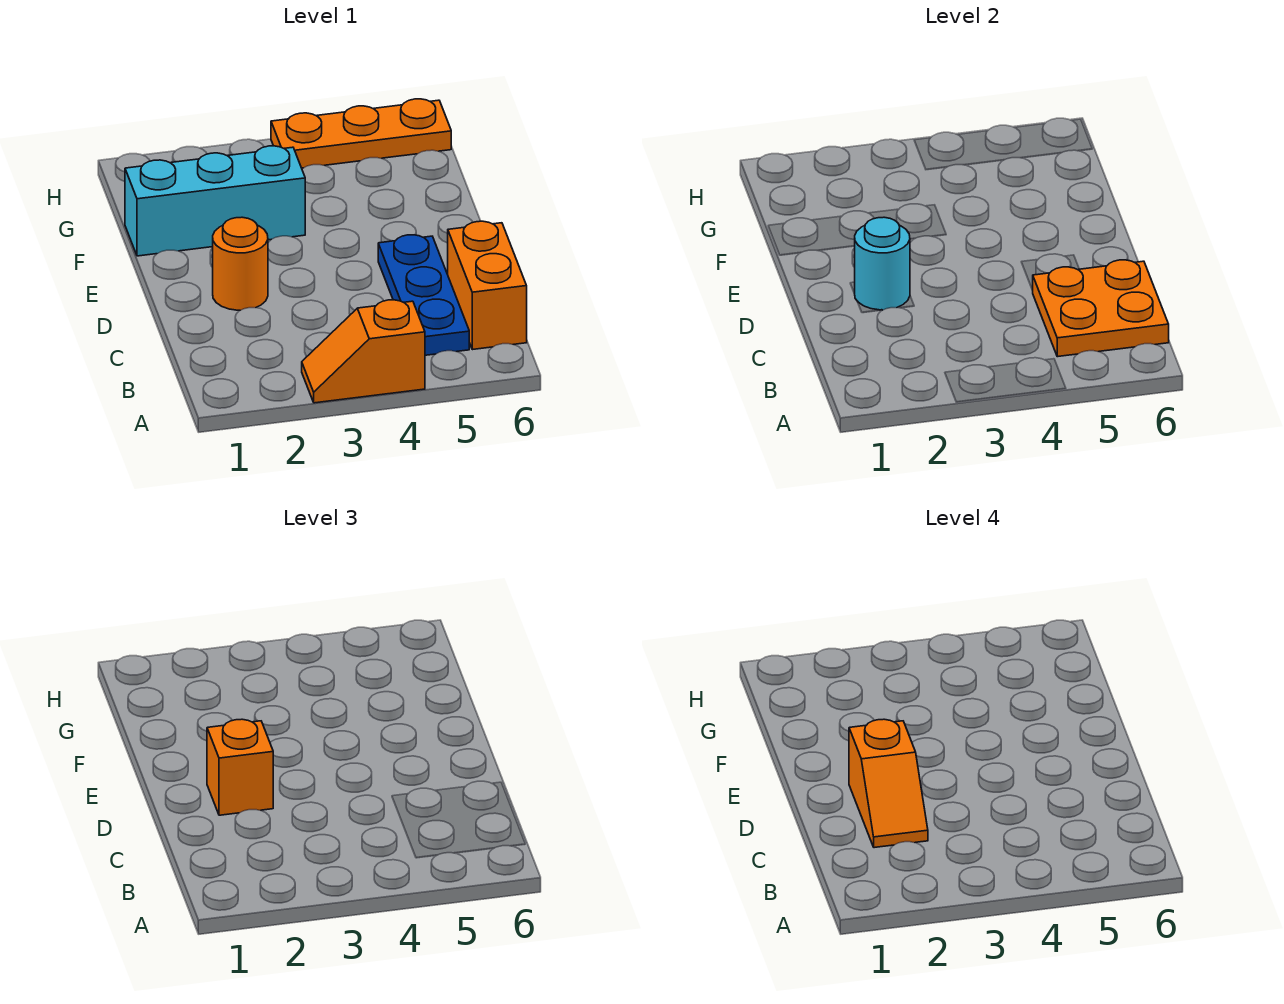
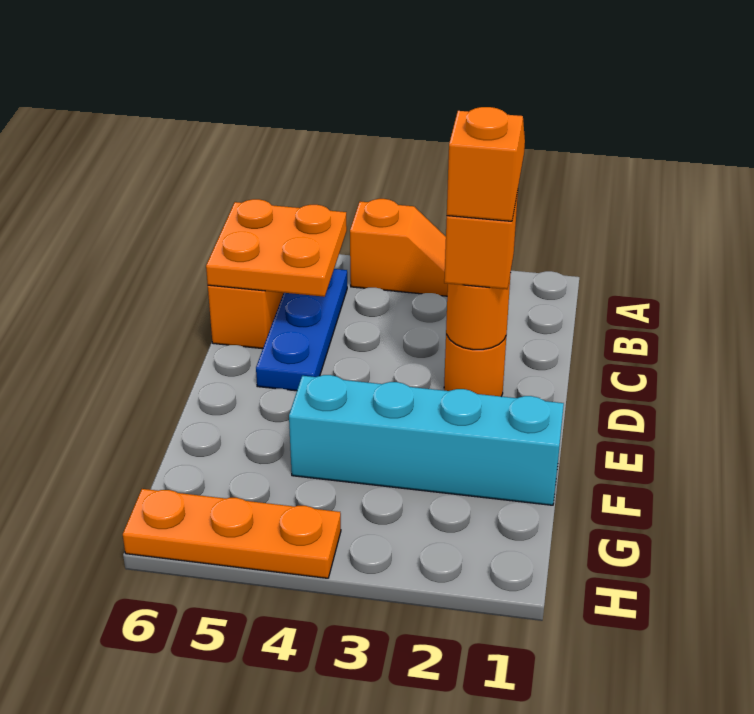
cyan 1x1 round brick [854,217,910,310] -> orange 1x1 round brick [446,273,511,350]
cyan 1x3 brick [125,146,305,256] -> cyan 1x4 brick [289,375,564,505]

